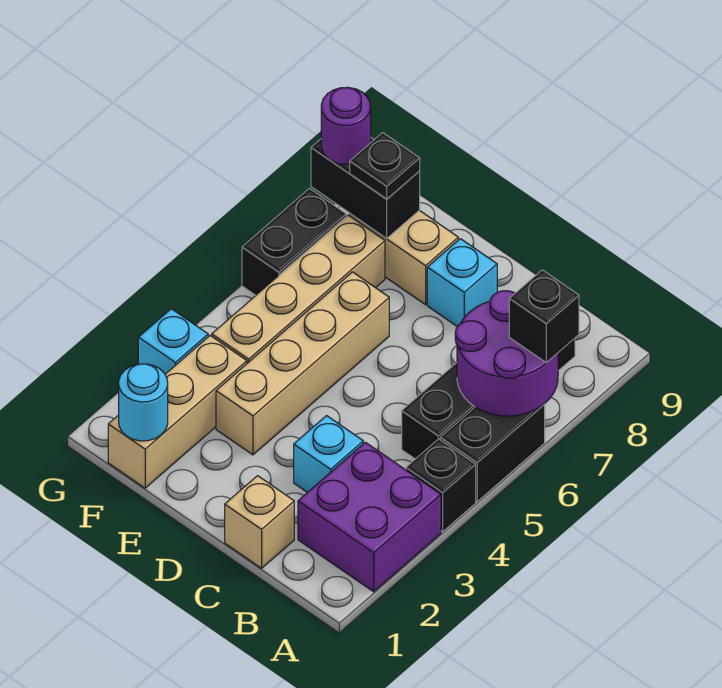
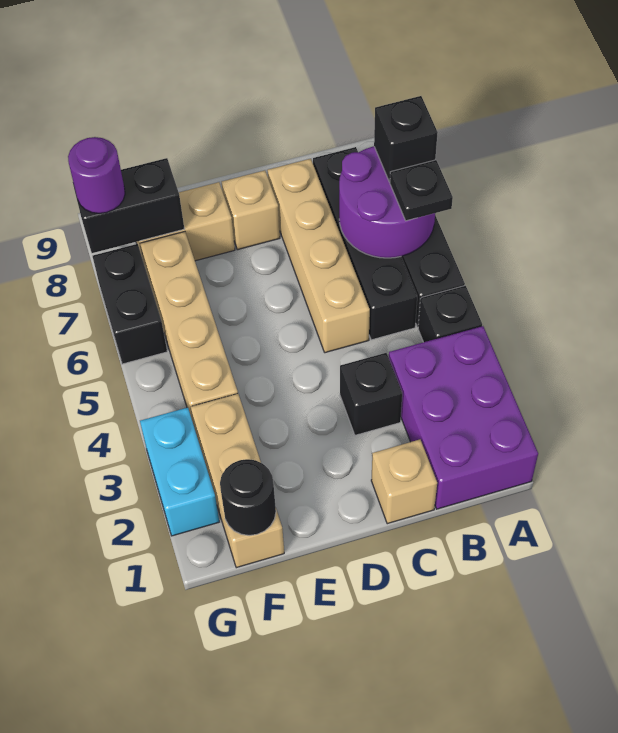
purple 2x2 brick [298,442,441,592] -> purple 2x3 brick [389,326,538,509]
cyan 1x1 brick [294,416,363,493] -> black 1x1 brick [340,353,402,435]
cyan 1x1 brick [427,239,497,327] -> tan 1x1 brick [222,170,280,250]
tan 1x4 brick [216,272,389,455] -> tan 1x4 brick moved to [267,159,370,353]
cyan 1x1 round brick [119,364,168,441] -> black 1x1 round brick [220,459,276,535]
black 1x1 plate [350,133,420,199] -> black 1x1 plate moved to [390,160,453,221]
cyan 1x1 brick [138,309,208,374] -> cyan 1x2 brick [140,408,219,536]

